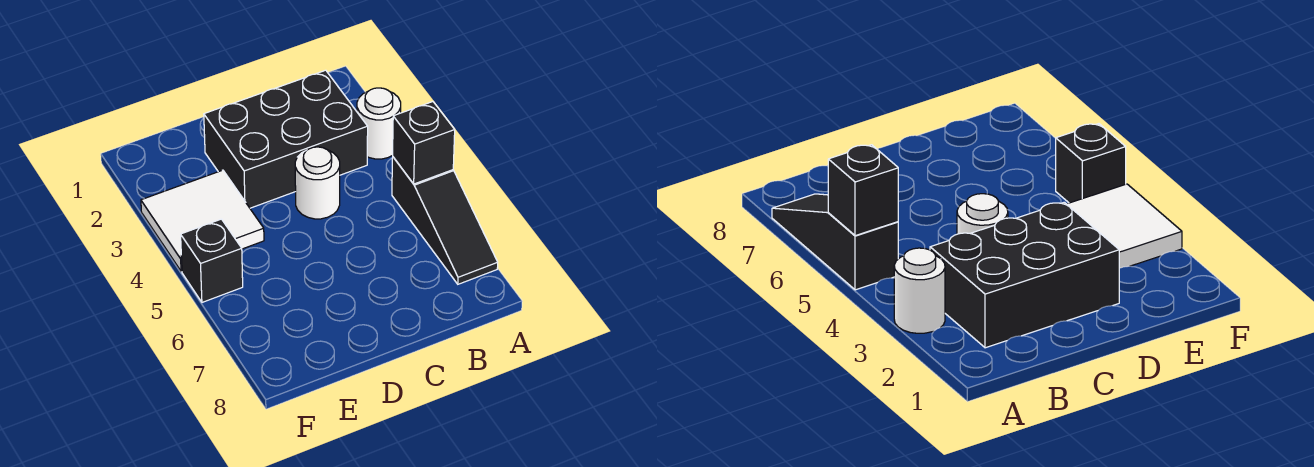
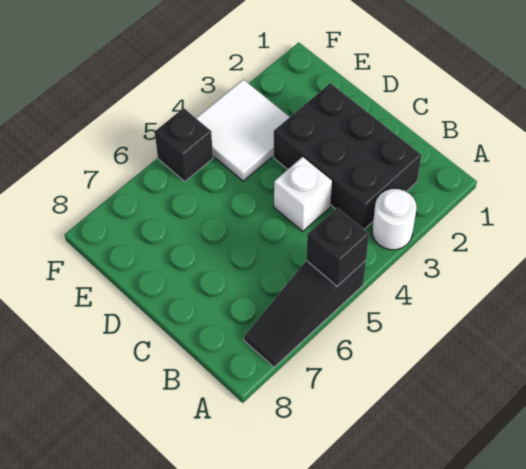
white 1x1 round brick [295,147,340,219] -> white 1x1 brick [274,157,332,231]

